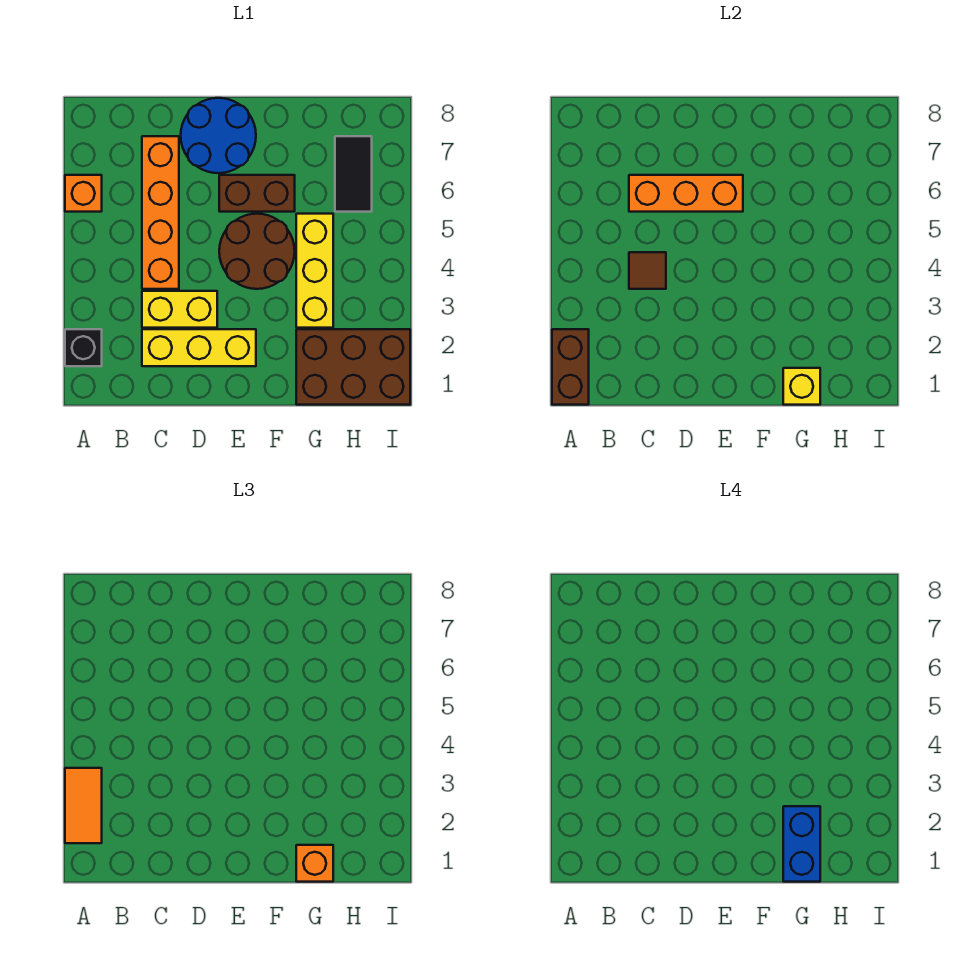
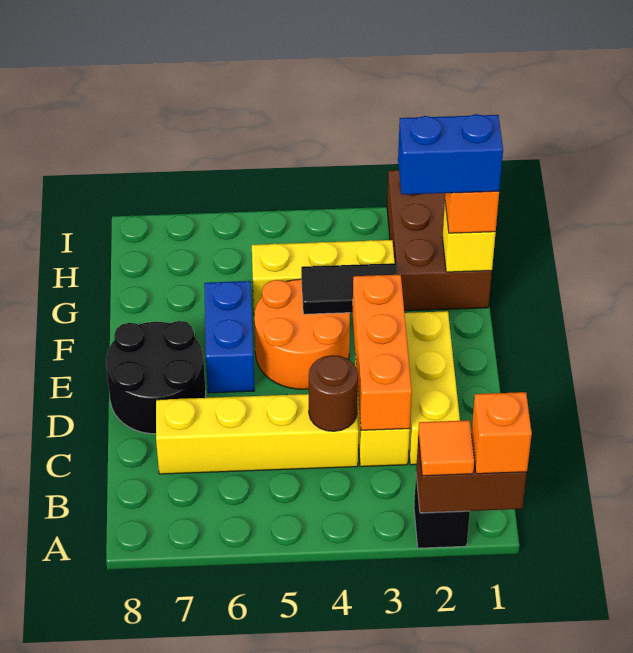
orange 1x2 tile [65,768,102,843] -> orange 1x1 tile [418,420,474,476]
orange 1x1 brick [65,175,102,212] -> orange 1x1 brick moved to [471,392,532,474]
orange 1x4 brick [142,136,179,289] -> yellow 1x4 brick [156,394,359,474]
brown 1x1 tile [629,252,666,289] -> brown 1x1 round brick [309,355,358,431]
orange 1x3 brick [629,175,743,212] -> orange 1x3 brick moved to [353,275,412,430]
blue 2x2 round brick [181,98,256,173] -> black 2x2 round brick [106,321,206,434]
brown 2x2 round brick [219,214,295,289] -> orange 2x2 round brick [254,279,350,389]
brown 1x2 brick [219,175,295,212] -> blue 1x2 brick [204,281,255,393]
black 1x2 tile [335,136,372,212] -> black 1x2 tile moved to [301,263,397,314]

